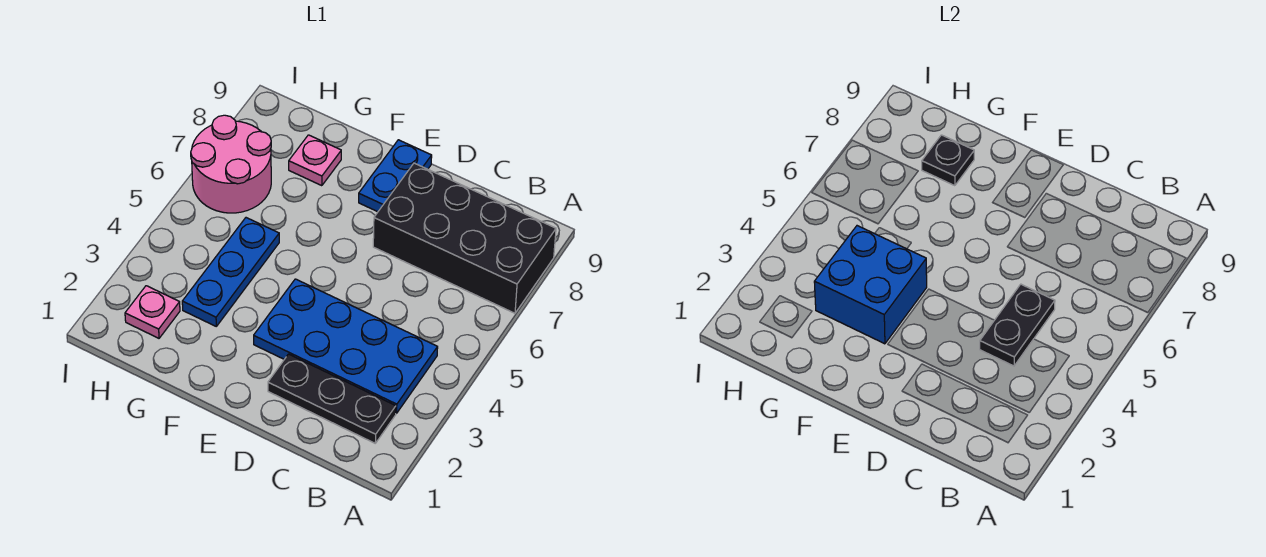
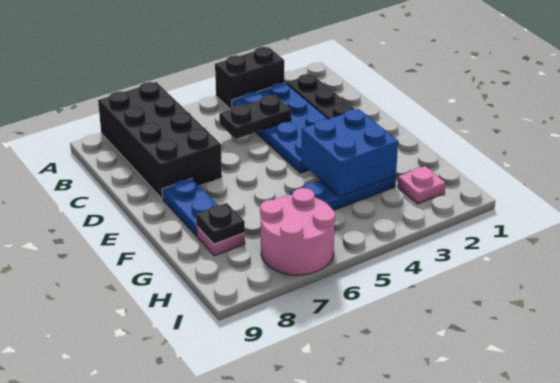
none -> black 1x2 brick [215,47,284,109]
blue 1x2 plate [359,140,432,212] -> blue 1x2 plate turned to [162,179,217,236]

